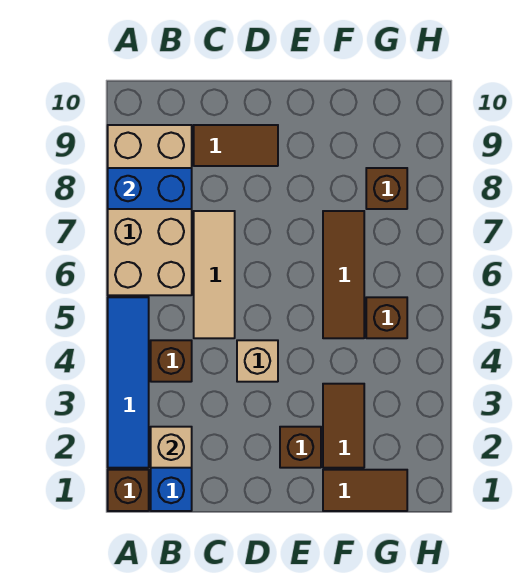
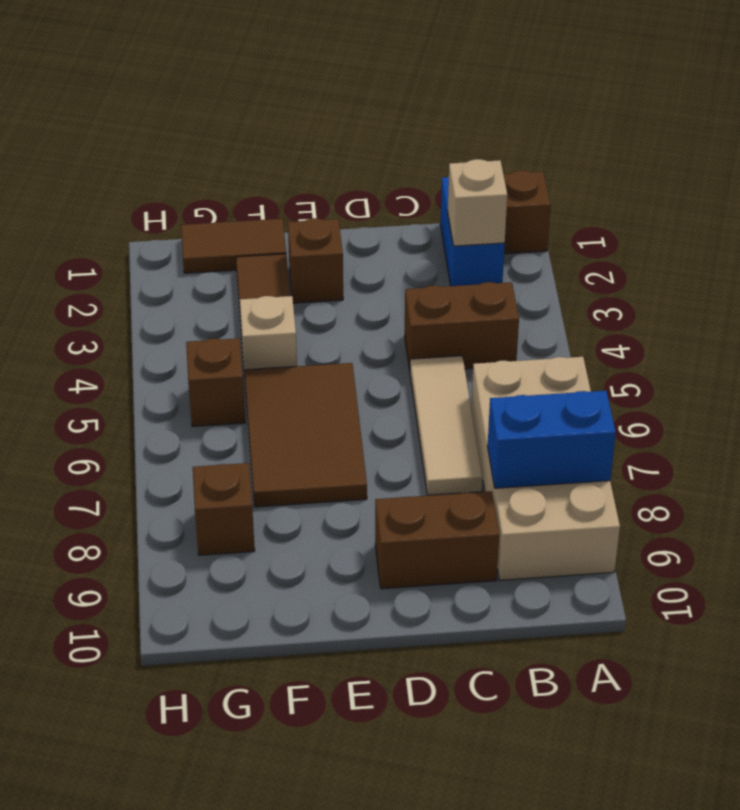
blue 1x4 tile [108,297,149,468] -> none
brown 1x1 brick [151,340,192,382] -> brown 1x2 brick [405,282,519,370]
brown 1x2 tile [194,125,278,166] -> brown 1x2 brick [375,491,499,589]
tan 1x1 brick [237,340,278,382] -> tan 1x1 brick moved to [240,296,297,375]
brown 1x3 tile [323,211,364,338] -> brown 2x3 tile [244,363,367,507]

